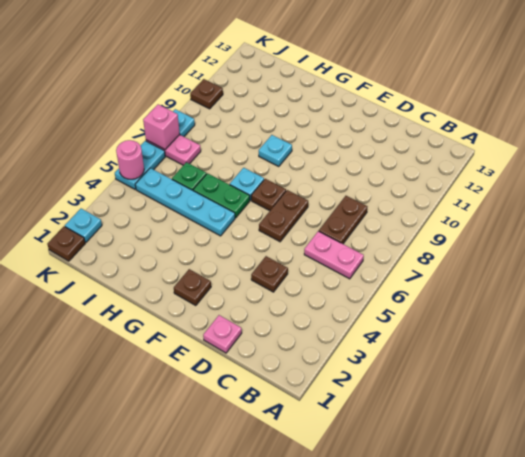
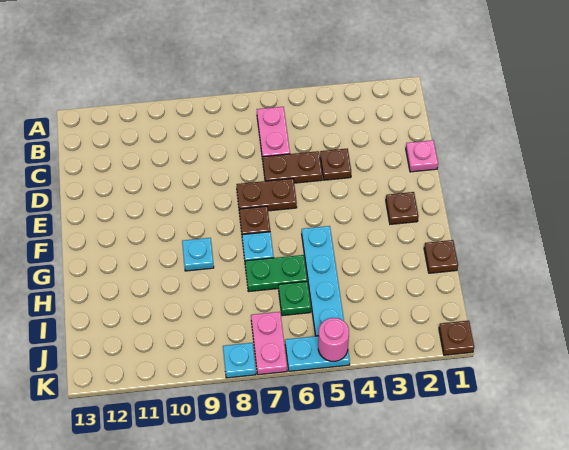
brown 1x2 plate [319,196,368,244] -> brown 1x2 plate moved to [263,151,322,183]
green 1x2 plate [193,173,250,218] -> green 1x2 plate turned to [245,255,307,292]
cyan 1x1 plate [65,209,102,242] -> none
pink 1x1 brick [143,104,180,150] -> none
brown 1x1 plate [190,79,223,109] -> brown 1x1 plate moved to [424,240,458,273]

